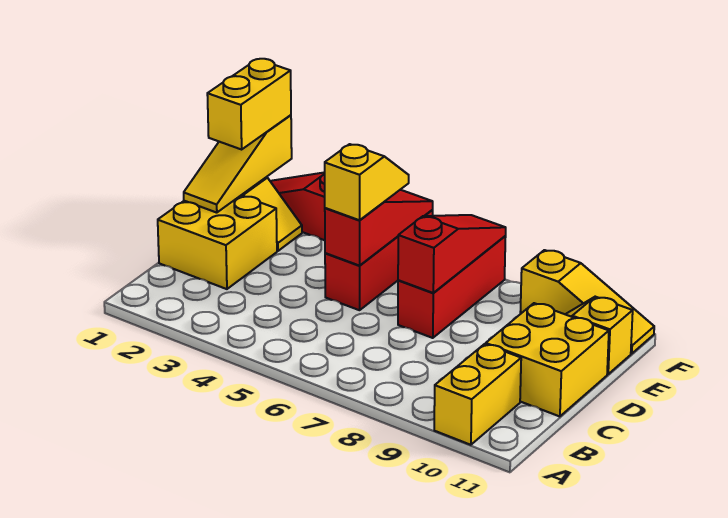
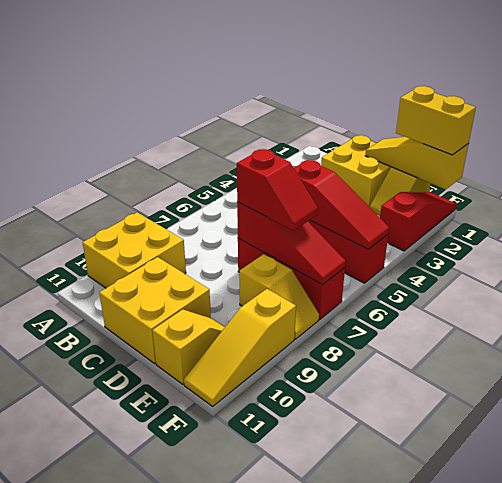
yellow 1x2 brick [434,344,521,445] -> yellow 2x2 brick [83,212,186,288]
yellow 1x2 slope [325,144,409,220] -> yellow 1x2 slope moved to [239,254,319,339]
none -> red 1x2 slope [237,149,318,231]

